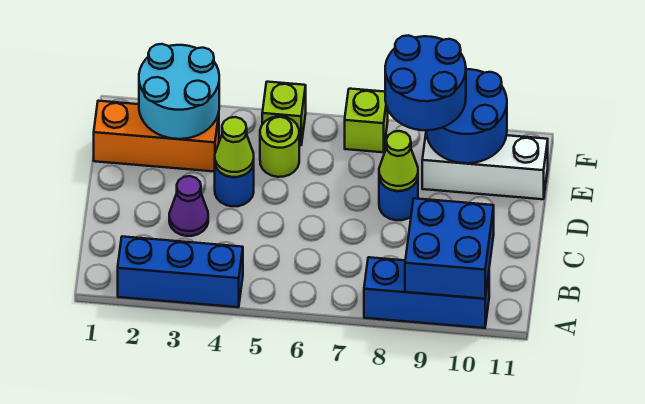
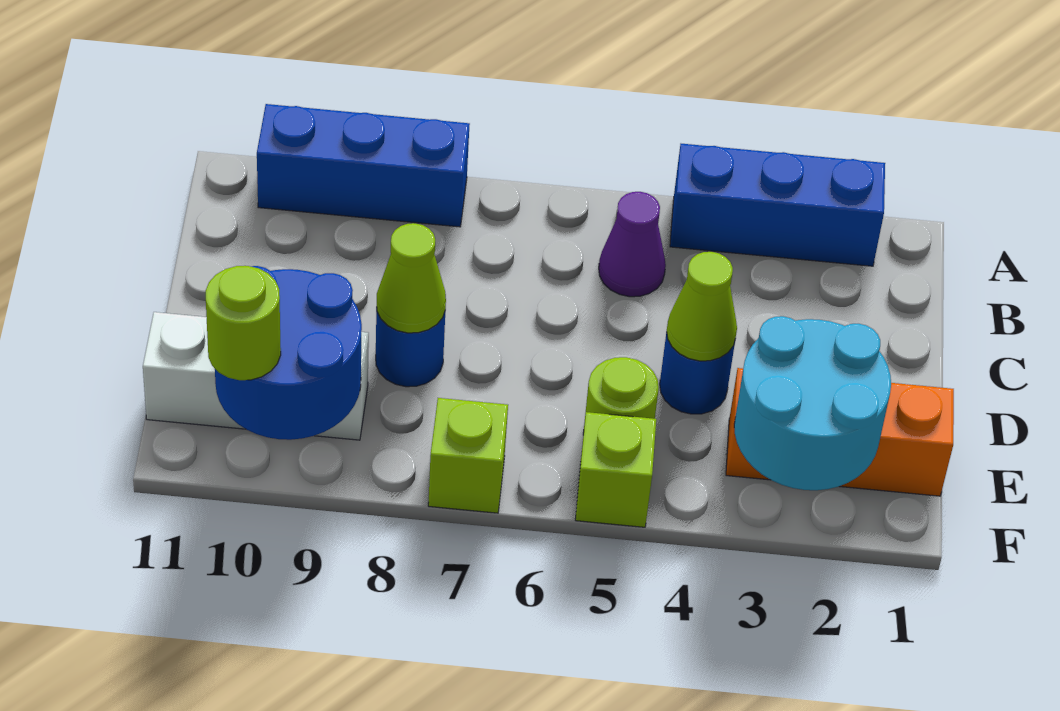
blue 2x2 brick [405,198,494,299] -> none
purple 1x1 cone [169,176,208,236] -> purple 1x1 cone moved to [599,192,666,297]
blue 2x2 round brick [385,35,466,130] -> none
none -> lime 1x1 round brick [206,266,281,380]

